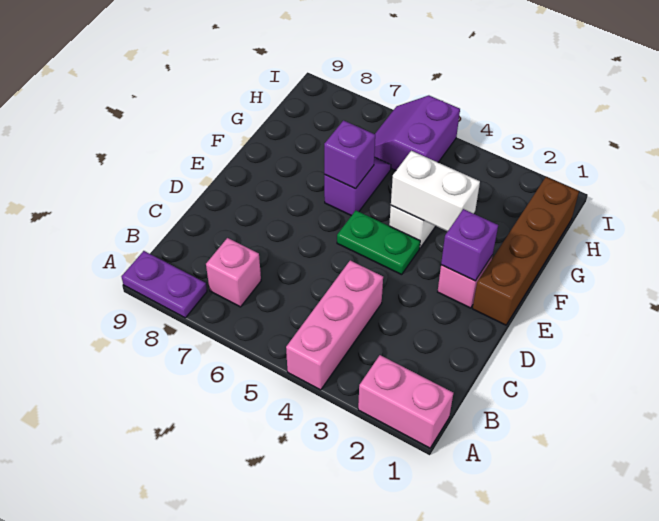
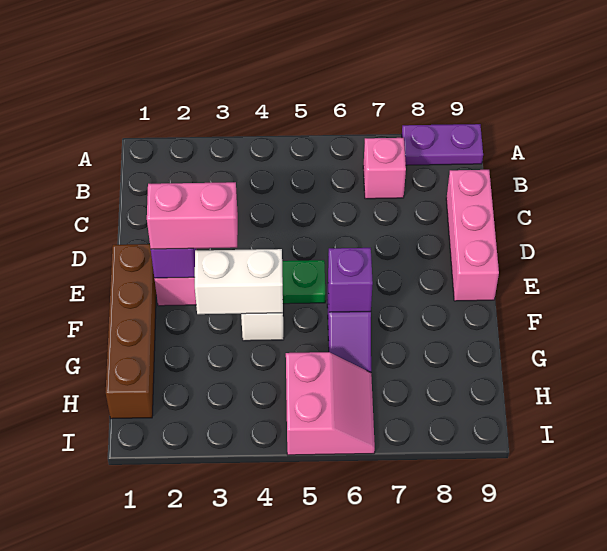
pink 1x2 brick [358,355,453,448] -> pink 1x2 brick moved to [147,182,238,249]
pink 1x3 brick [286,260,383,390] -> pink 1x3 brick moved to [446,170,499,301]
purple 2x2 slope [374,96,460,171] -> pink 2x2 slope [286,352,375,455]

